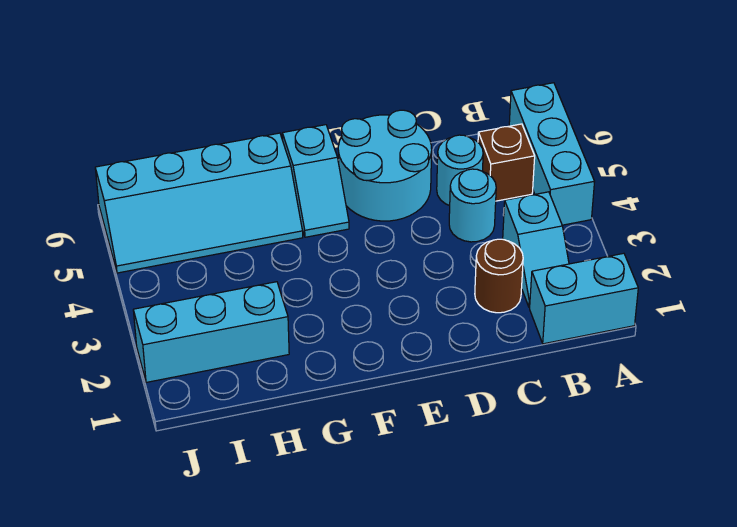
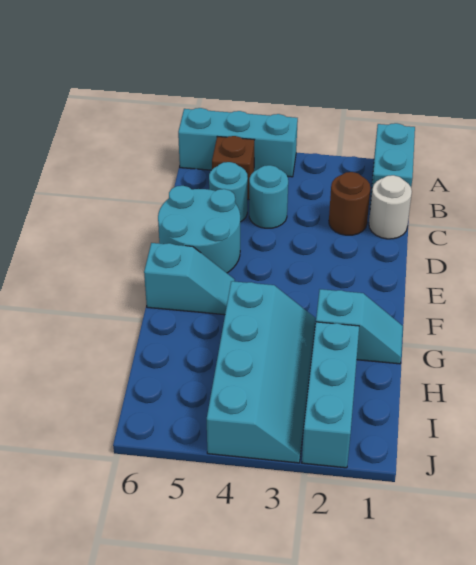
cyan 1x2 slope [503,192,569,307] -> cyan 1x2 slope moved to [316,289,403,364]
none -> white 1x1 round brick [369,175,412,239]
cyan 2x4 slope [95,133,303,273] -> cyan 2x4 slope moved to [207,281,316,463]

